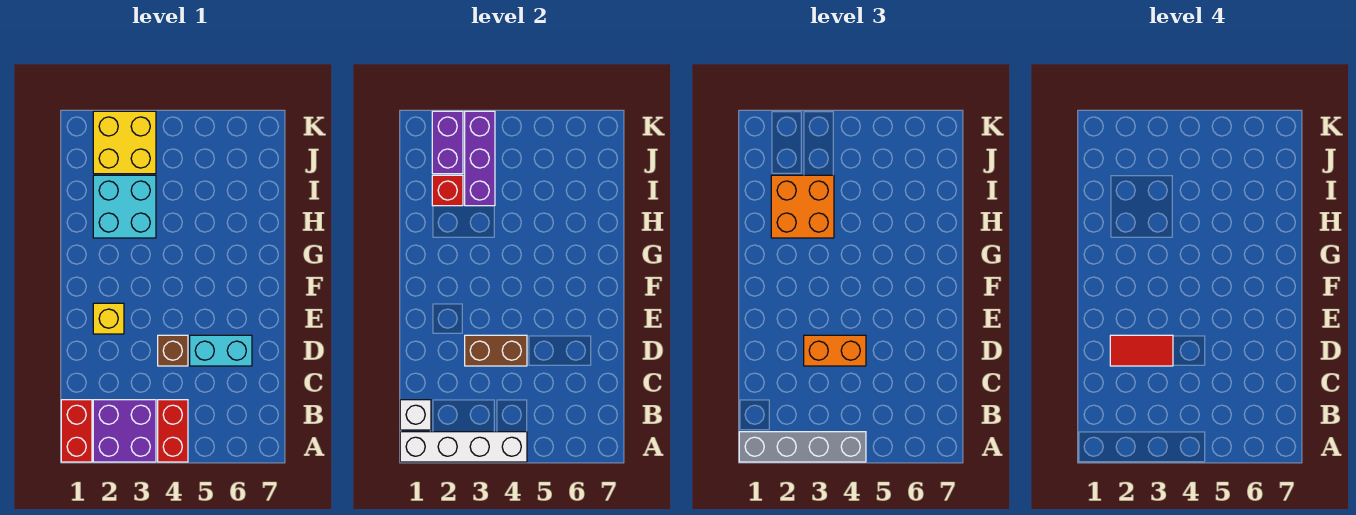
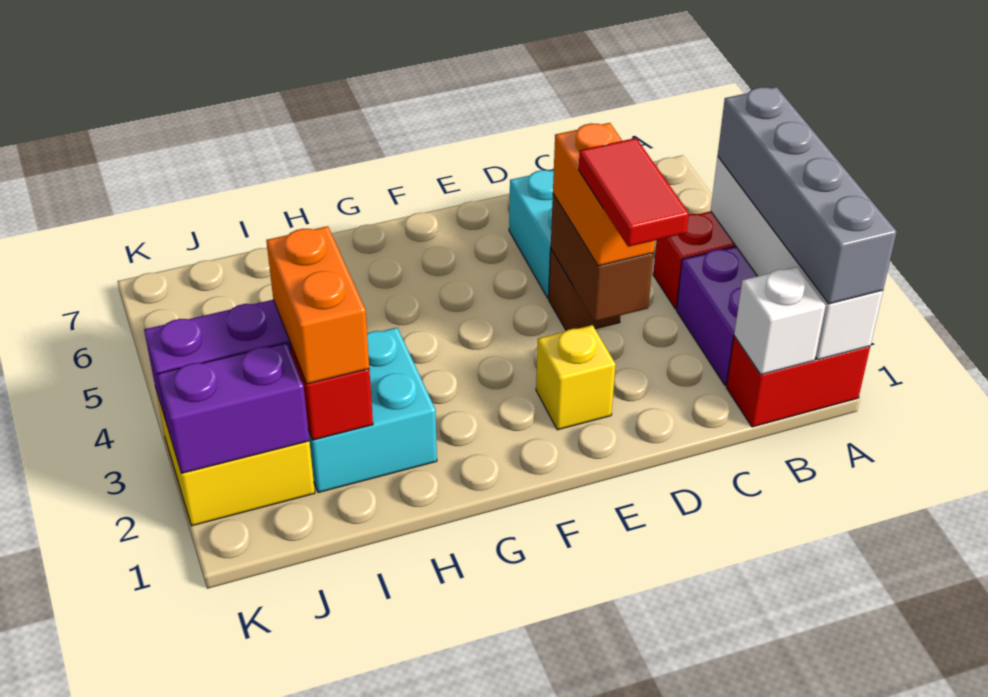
orange 2x2 brick [771,175,834,238] -> orange 1x2 brick [266,226,369,384]

